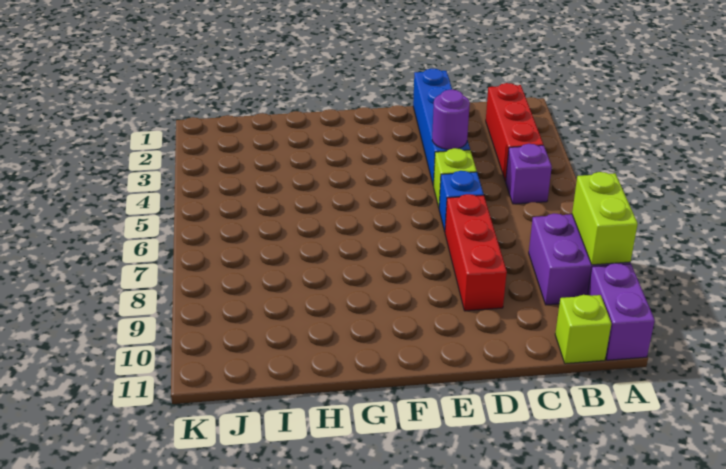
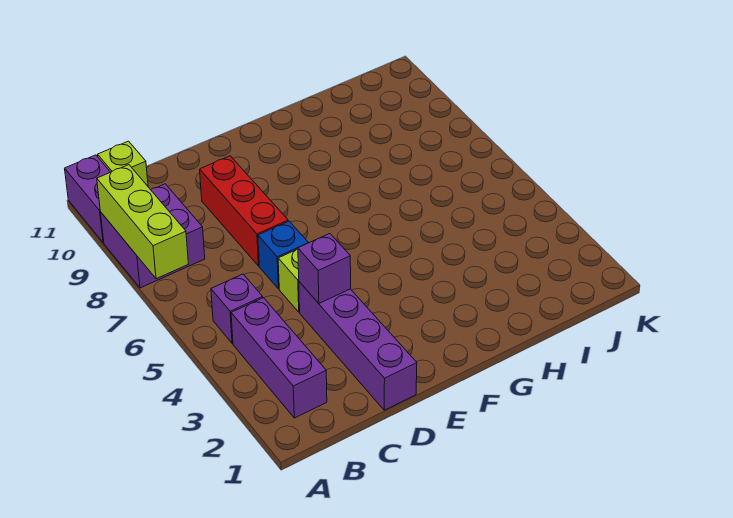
lime 1x2 brick [572,172,638,265] -> lime 1x3 brick [97,165,188,279]
red 1x3 brick [486,83,543,181] -> purple 1x3 brick [231,298,327,418]
blue 1x4 brick [413,68,470,186] -> purple 1x4 brick [299,282,417,410]
purple 1x1 round brick [432,90,470,149] -> purple 1x1 brick [298,234,351,303]

